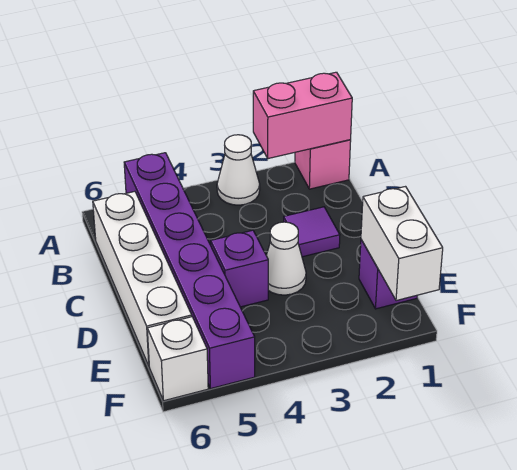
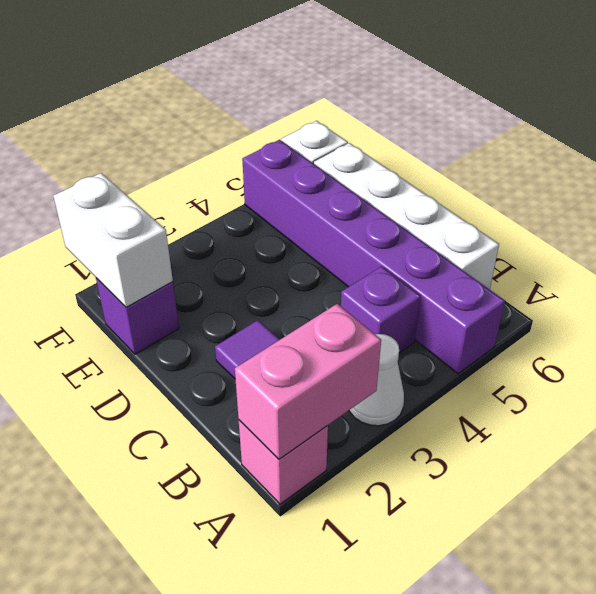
white 1x1 cone [266,222,306,295] -> none
purple 1x1 brick [211,230,268,307] -> purple 1x1 brick moved to [341,266,421,353]

